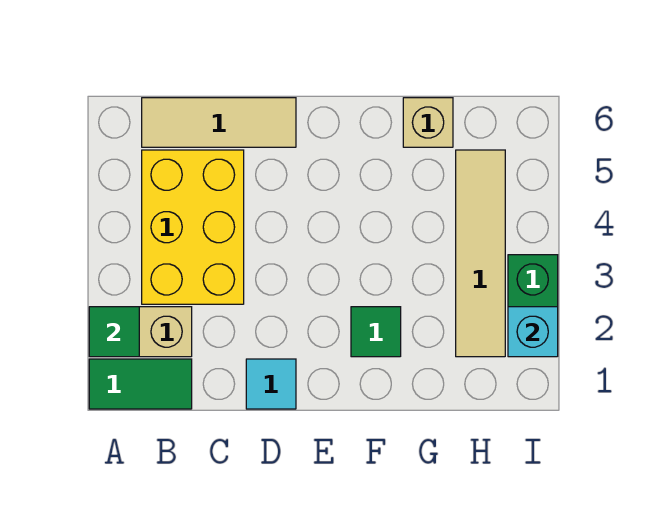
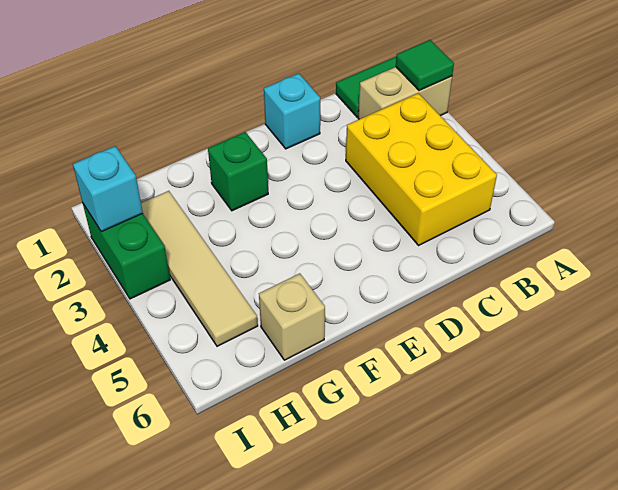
tan 1x3 tile [142,98,296,147] -> none
cyan 1x1 tile [246,359,296,409] -> cyan 1x1 brick [264,73,320,149]
green 1x1 tile [351,307,401,357] -> green 1x1 brick [208,132,268,211]

